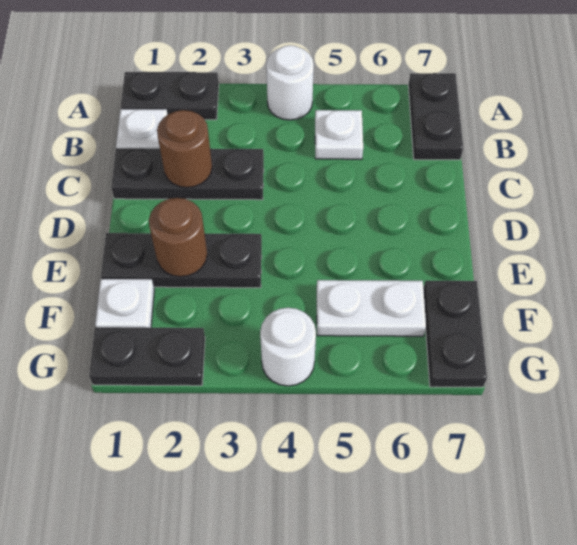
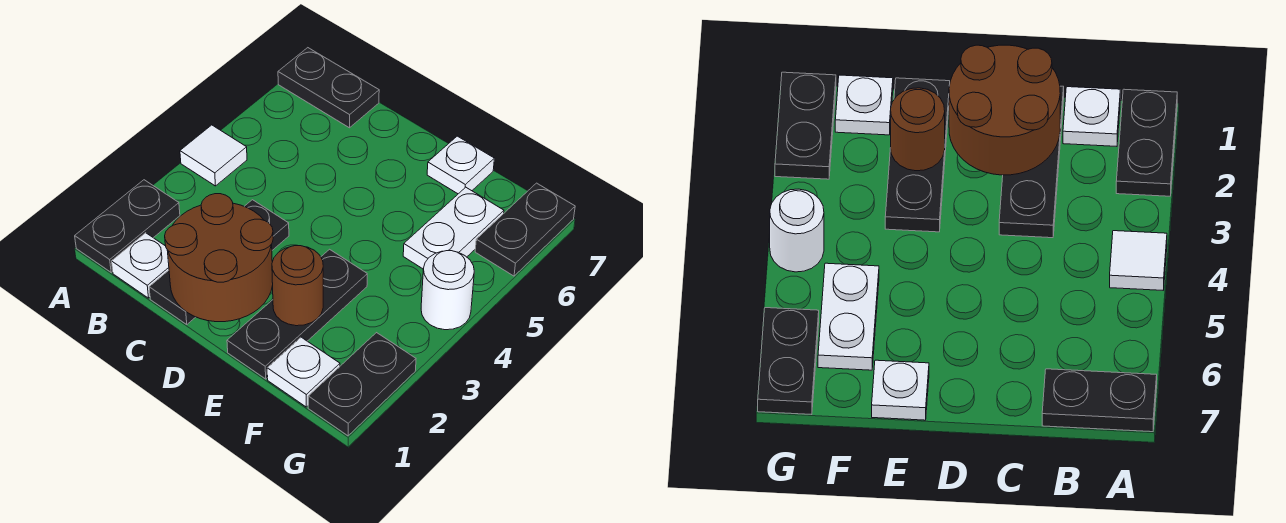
white 1x1 round brick [266,45,314,120] -> white 1x1 tile [180,125,247,186]
white 1x1 plate [315,110,363,159] -> white 1x1 plate moved to [427,136,494,194]
brown 1x1 round brick [157,110,212,188] -> brown 2x2 round brick [165,194,273,322]
black 1x2 plate [423,281,487,387] -> black 1x2 plate turned to [475,183,575,276]

